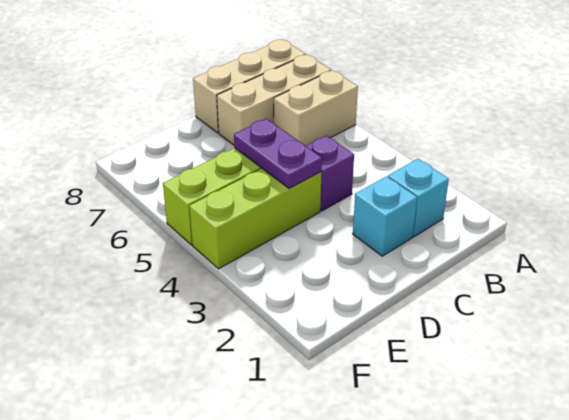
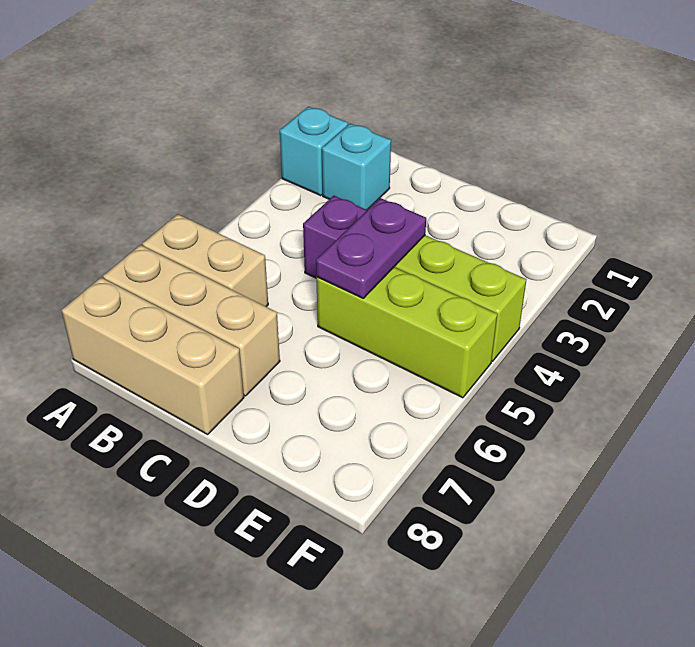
cyan 1x1 brick [353,176,417,256] -> cyan 1x1 brick moved to [280,107,348,196]

